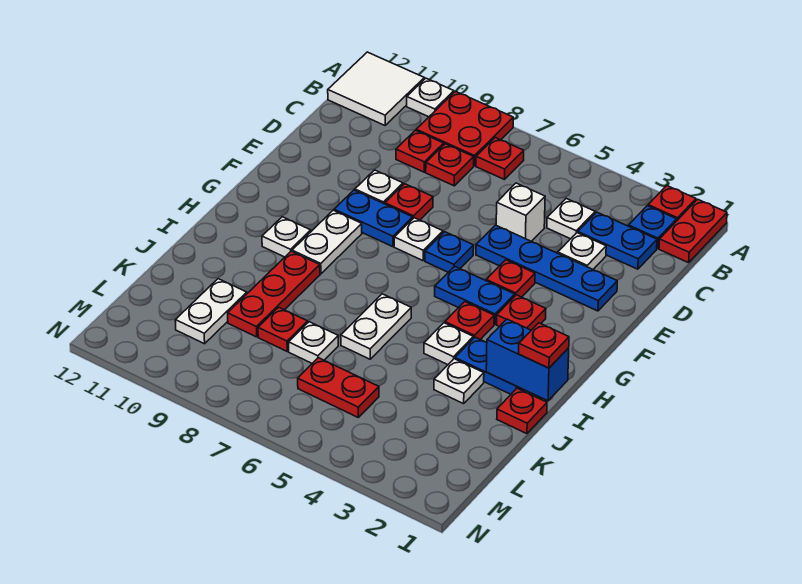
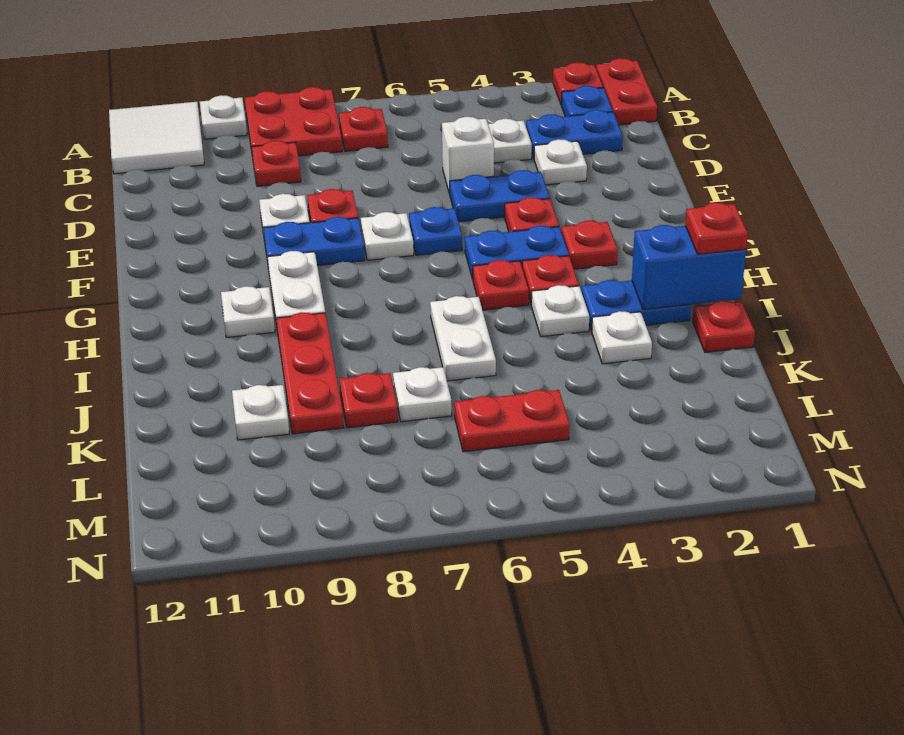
red 1x1 plate [426,144,474,186] -> red 1x1 plate moved to [473,260,529,310]
blue 1x4 plate [476,225,617,311] -> blue 1x2 plate [450,170,550,222]
white 1x2 plate [175,279,247,344] -> white 1x1 plate [232,385,289,440]

